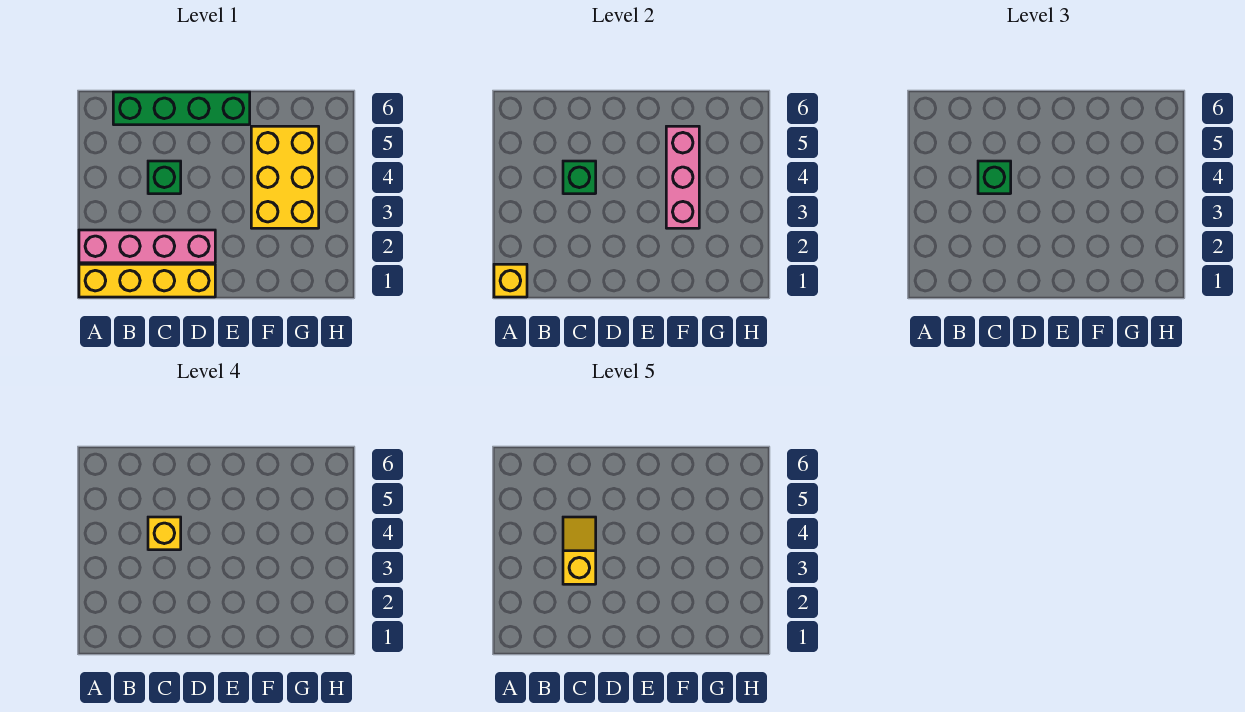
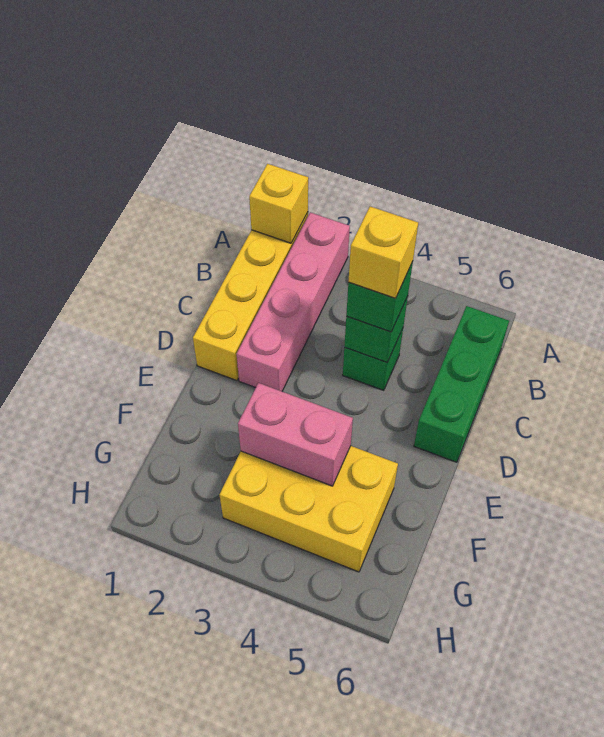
green 1x4 brick [113,92,250,125] -> green 1x3 brick [414,306,509,462]
yellow 1x2 slope [563,517,596,584] -> none
pink 1x3 brick [666,126,699,228] -> pink 1x2 brick [238,383,353,486]

